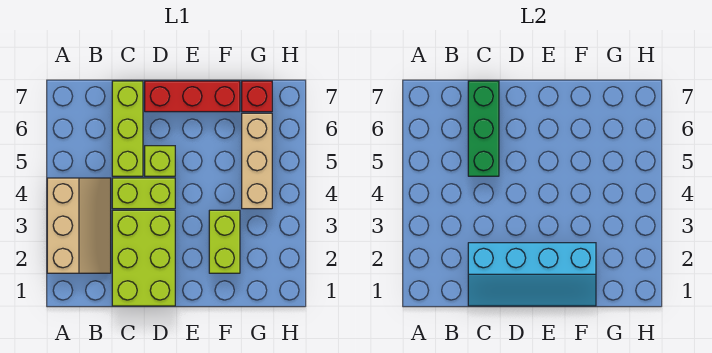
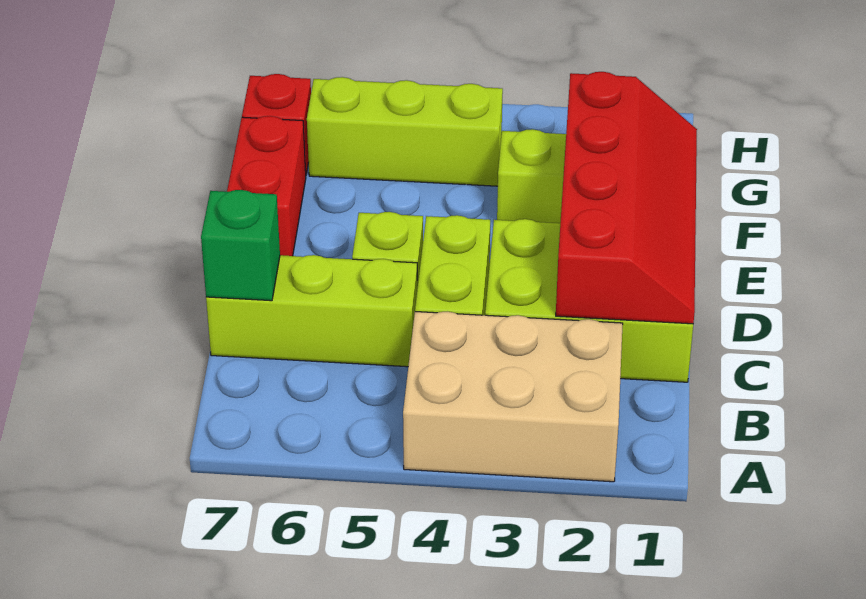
tan 2x3 slope [47,178,111,273] -> tan 2x3 brick [403,311,623,482]
cyan 2x4 slope [468,243,596,306] -> red 2x4 slope [556,72,697,324]
green 1x3 brick [468,81,499,176] -> green 1x1 brick [201,190,280,301]
red 1x3 brick [145,81,240,112] -> red 1x2 brick [227,116,306,256]
tan 1x3 brick [242,113,272,209] -> lime 1x3 brick [307,77,503,186]

